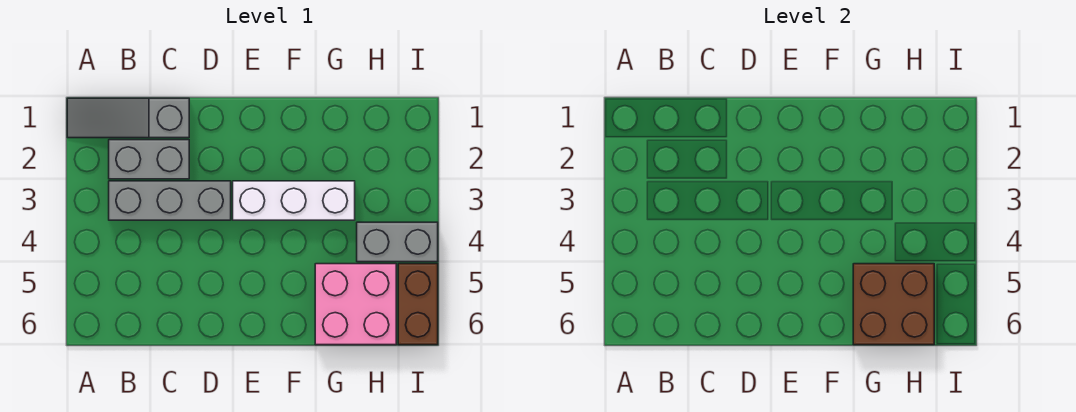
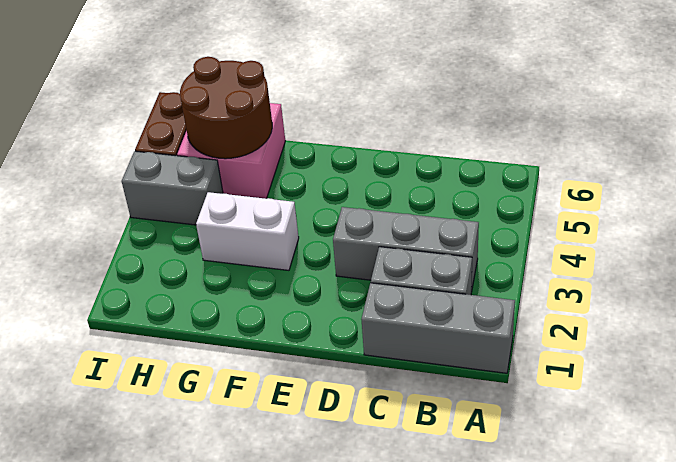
grey 1x3 slope [67,98,189,138] -> grey 1x3 brick [361,283,515,373]
white 1x3 brick [233,181,355,220] -> white 1x2 brick [196,192,299,270]
brown 2x2 brick [853,264,934,345] -> brown 2x2 round brick [180,57,272,159]

